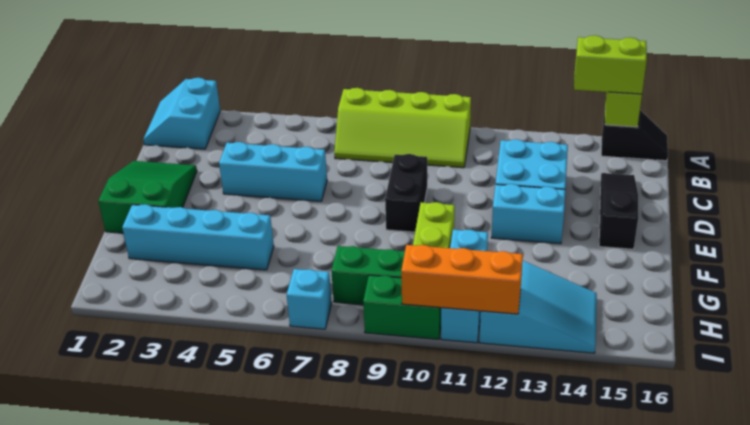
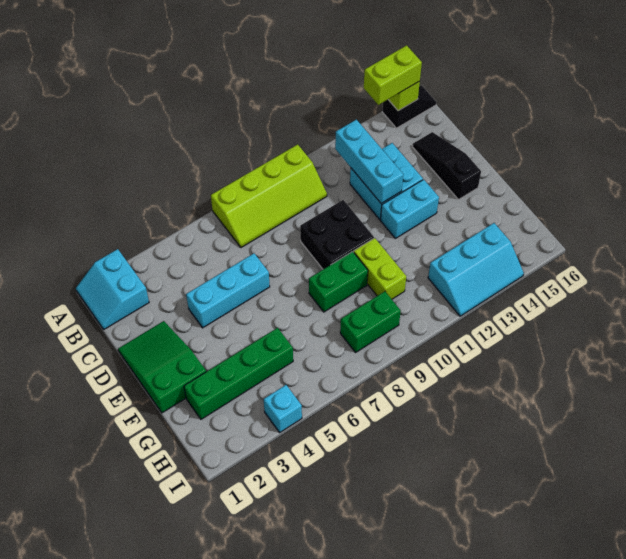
black 1x2 brick [385,154,427,232] -> black 2x2 brick [300,200,374,269]
cyan 1x4 brick [122,204,274,270] -> green 1x4 brick [184,328,293,419]
cyan 1x3 brick [441,230,488,343] -> cyan 1x3 brick moved to [335,120,403,203]
cyan 2x3 slope [479,261,597,353] -> cyan 2x3 slope turned to [428,223,524,316]
cyan 1x1 brick [287,269,332,329] -> cyan 1x1 brick moved to [264,385,302,432]
green 1x2 brick [363,275,441,339] -> green 1x2 brick moved to [309,252,368,312]
orange 1x3 brick [401,245,523,314] -> none

